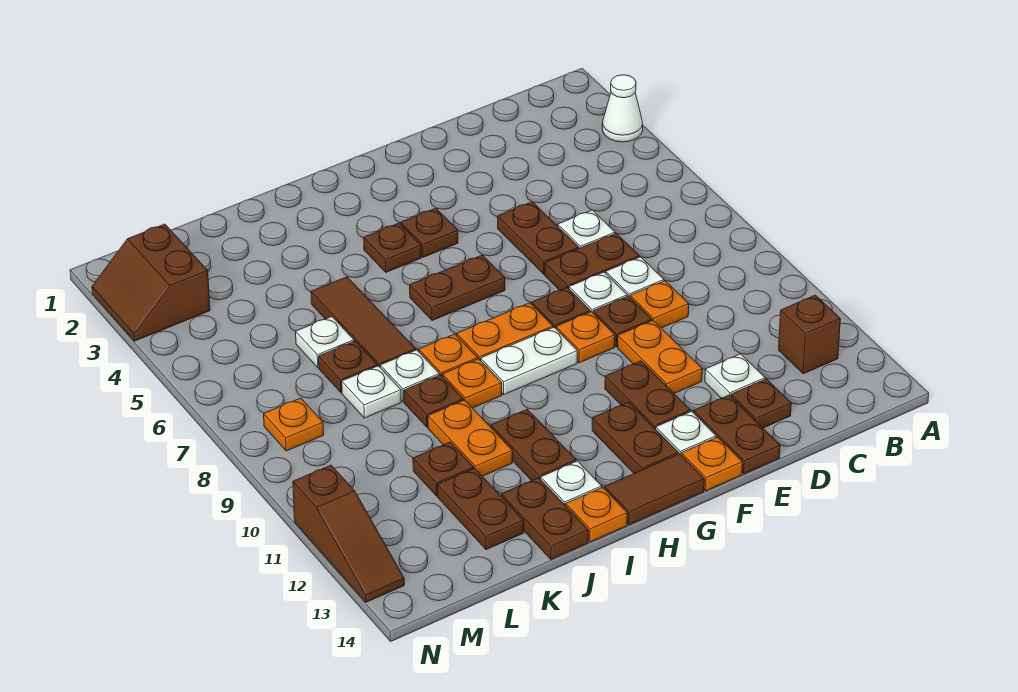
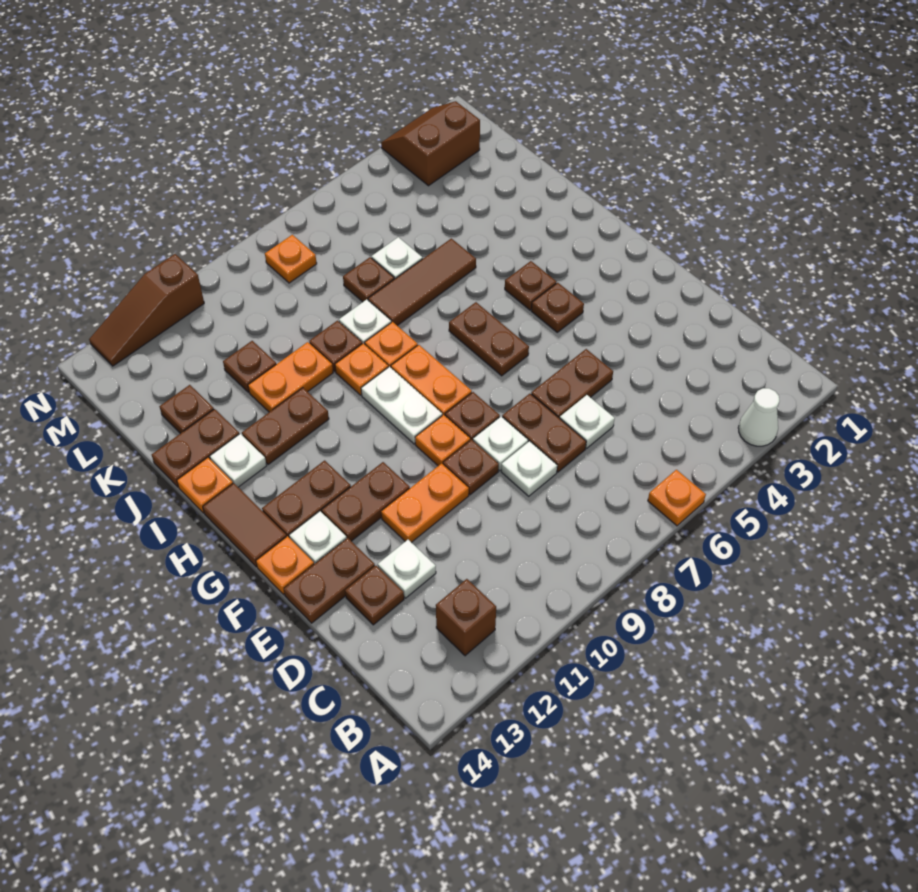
orange 1x1 plate [630,281,689,328] -> orange 1x1 plate moved to [648,470,706,526]
white 1x1 plate [342,366,401,418] -> none
brown 1x2 plate [437,468,524,550] -> brown 1x1 plate [159,385,214,434]

